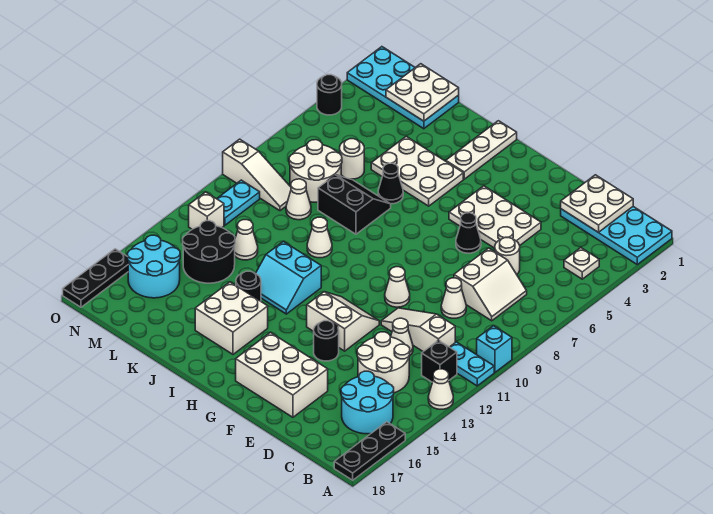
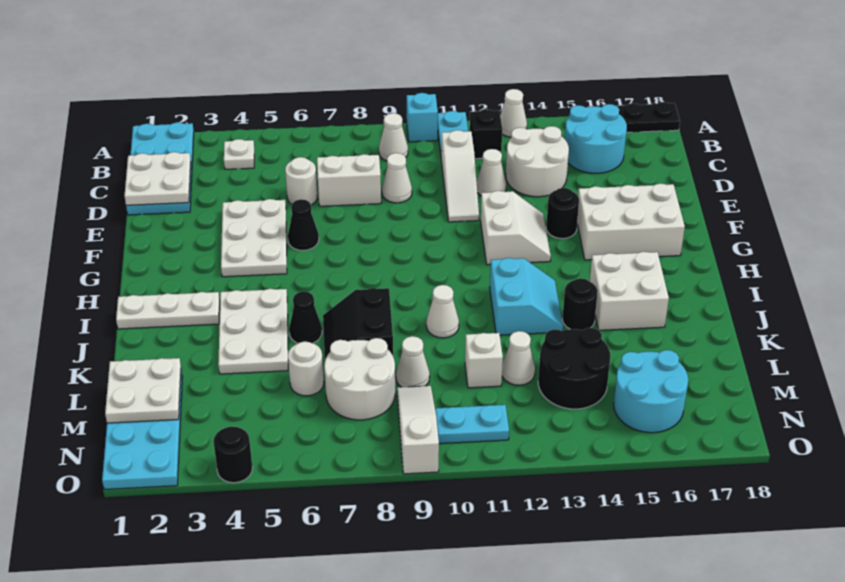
white 2x3 brick [236,332,328,417] -> white 2x3 brick turned to [577,184,685,260]
white 1x1 cone [385,267,410,307] -> white 1x1 cone moved to [379,113,408,161]
white 2x2 slope [307,292,379,351] -> white 2x2 slope turned to [481,191,551,265]
white 1x1 brick [189,192,224,229] -> white 1x1 brick moved to [465,333,503,388]
black 1x3 plate [63,249,128,307] -> none

